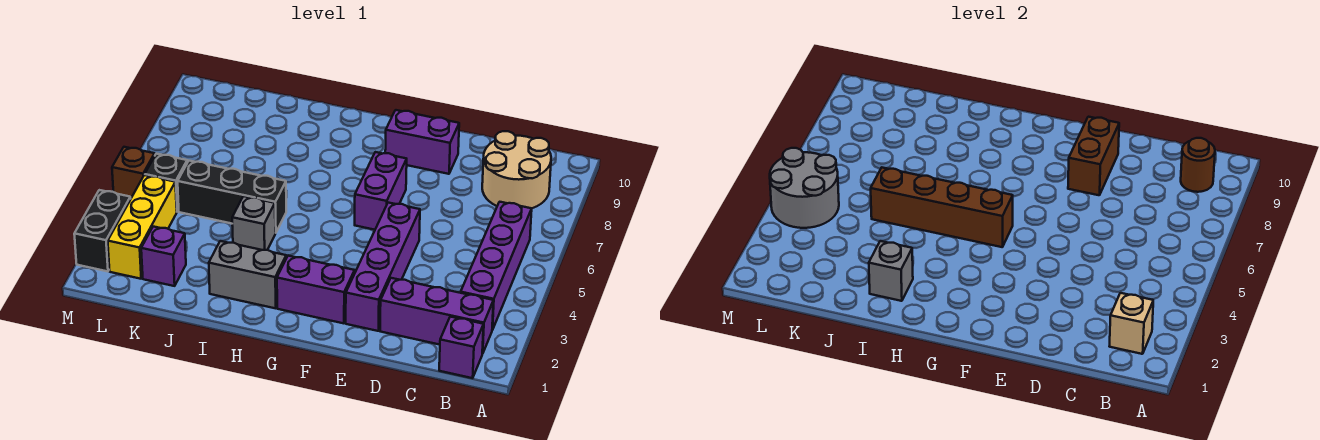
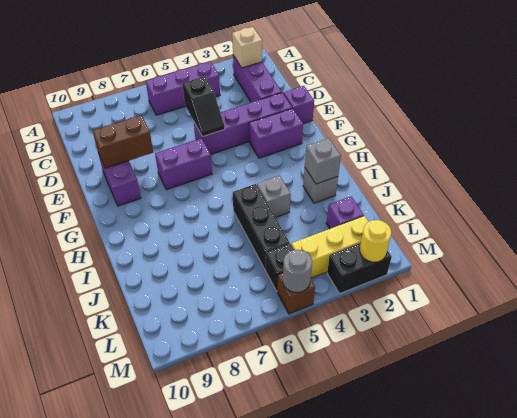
purple 1x1 brick [439,317,484,378] -> purple 1x1 brick moved to [283,86,314,124]
purple 1x4 brick [461,202,532,330] -> purple 1x3 brick [146,61,220,115]
tan 2x2 round brick [482,131,551,208] -> none
brown 1x1 round brick [1181,138,1215,192] -> none
none -> black 1x2 slope [182,77,225,137]
purple 1x2 brick [277,256,355,323] -> purple 1x2 brick turned to [249,108,303,158]
brown 1x4 brick [871,168,1013,247] -> none
grey 1x2 brick [209,241,286,308] -> grey 1x1 brick [303,168,338,203]
grey 2x2 round brick [770,148,839,228] -> grey 1x1 round brick [283,250,312,293]
none -> yellow 1x1 round brick [360,220,391,262]

